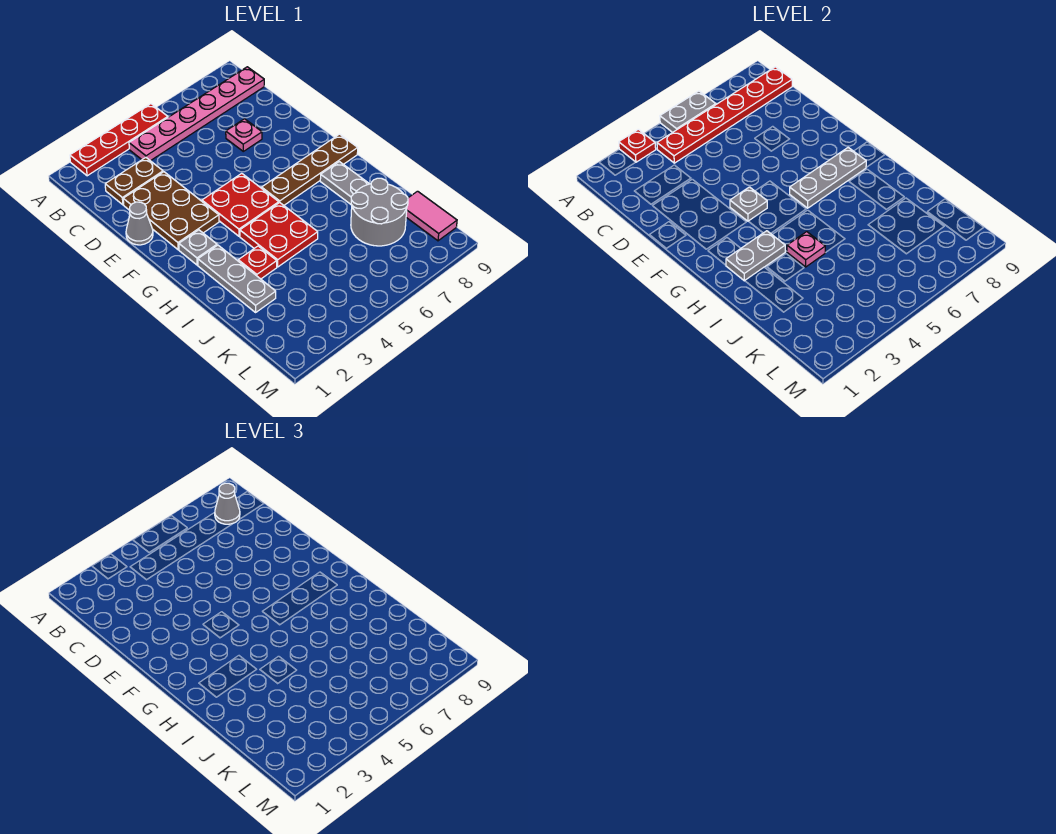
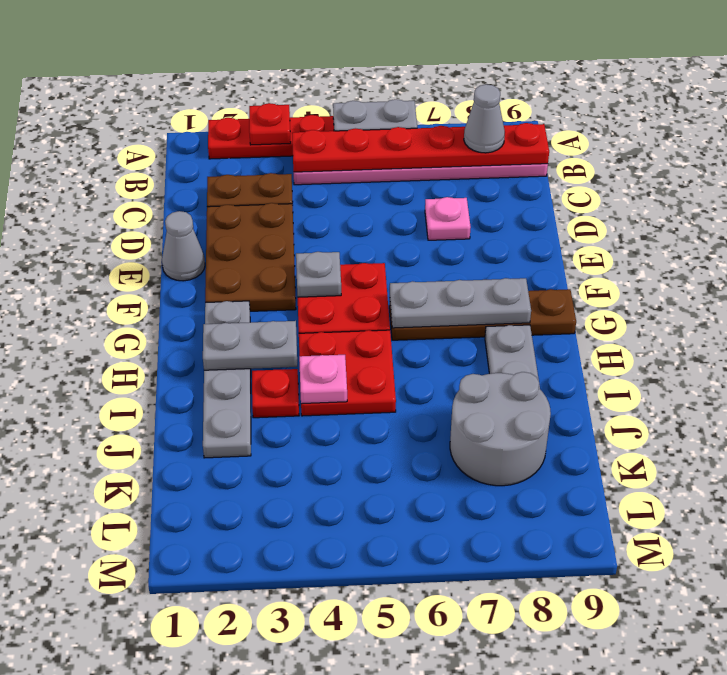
pink 1x2 tile [406,191,457,241] -> none

